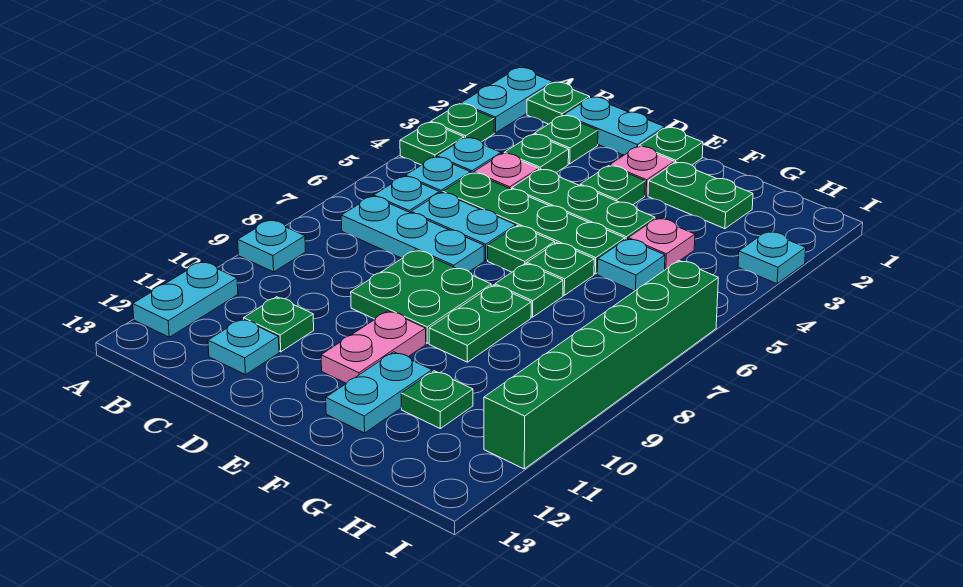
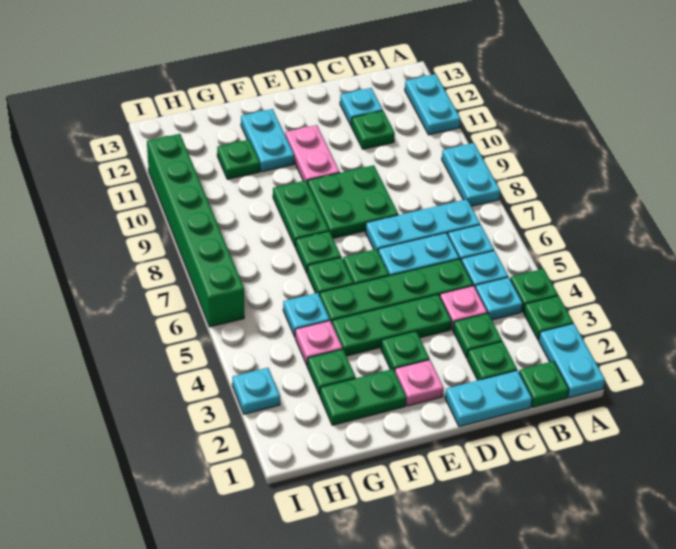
cyan 1x1 plate [238,220,306,272] -> cyan 1x2 plate [442,143,500,206]
green 1x1 plate [639,128,703,165] -> green 1x1 plate moved to [307,349,355,395]

